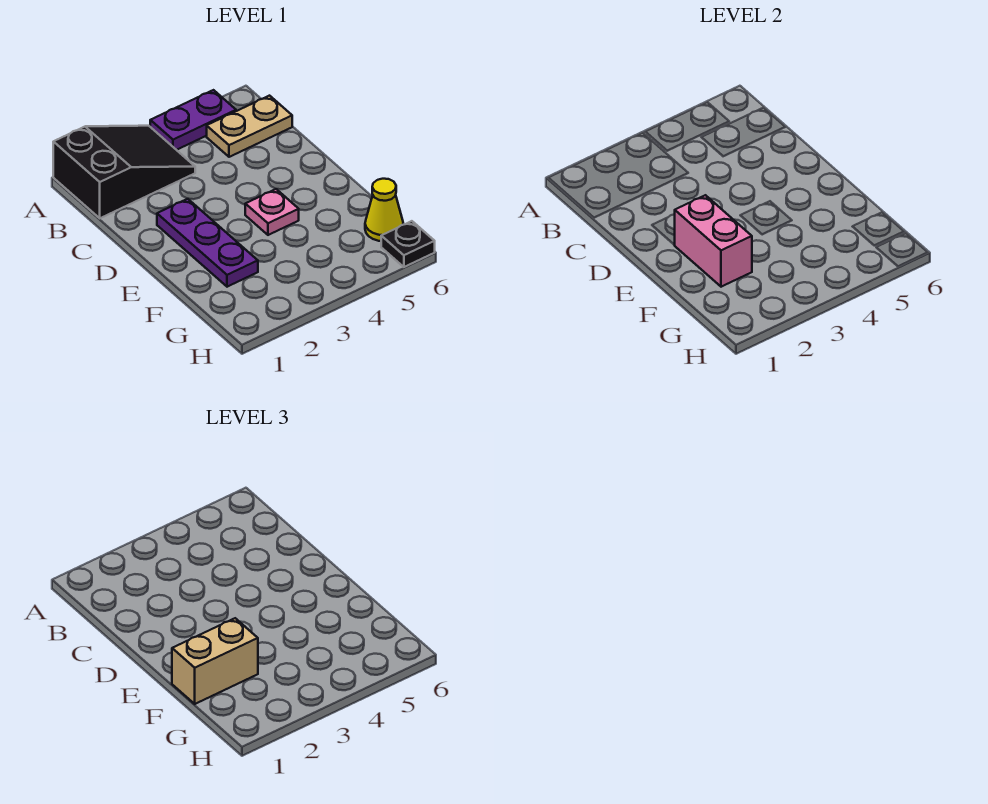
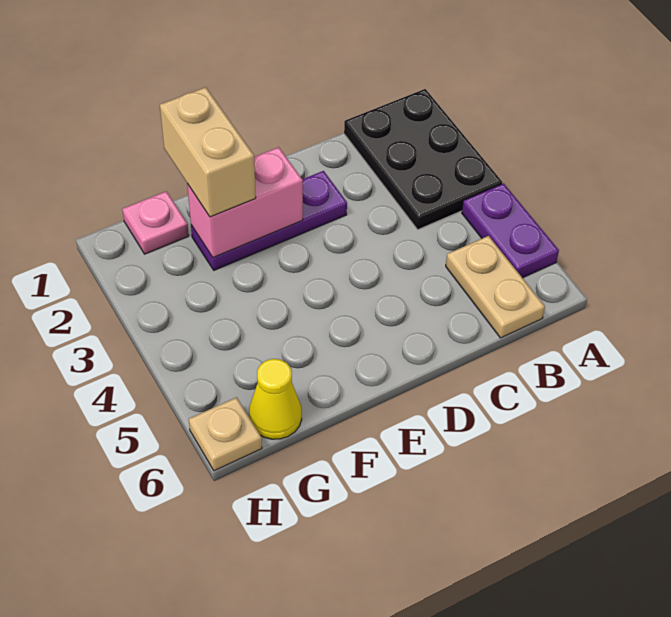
black 2x3 slope [53,126,195,218] -> black 2x3 plate [344,89,502,229]
pink 1x1 plate [245,189,299,235] -> pink 1x1 plate moved to [122,192,189,254]
black 1x1 plate [381,221,435,267] -> tan 1x1 plate [189,397,262,471]

